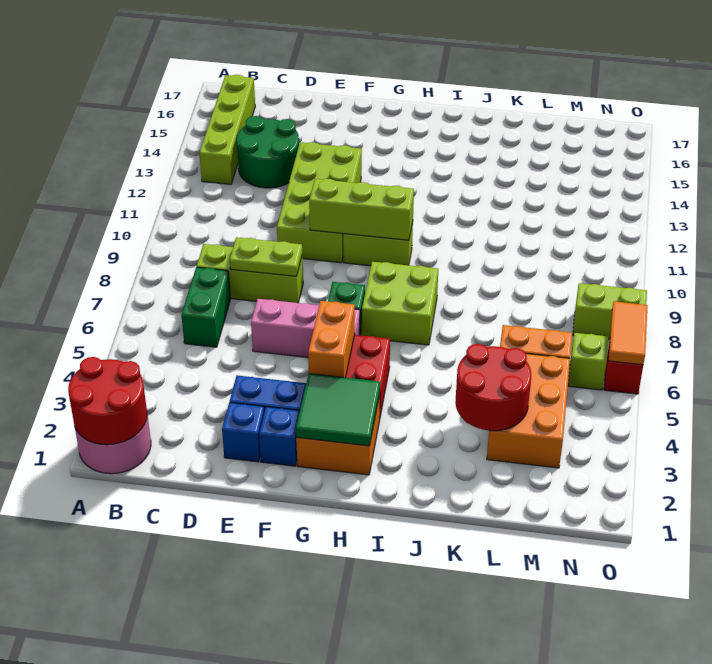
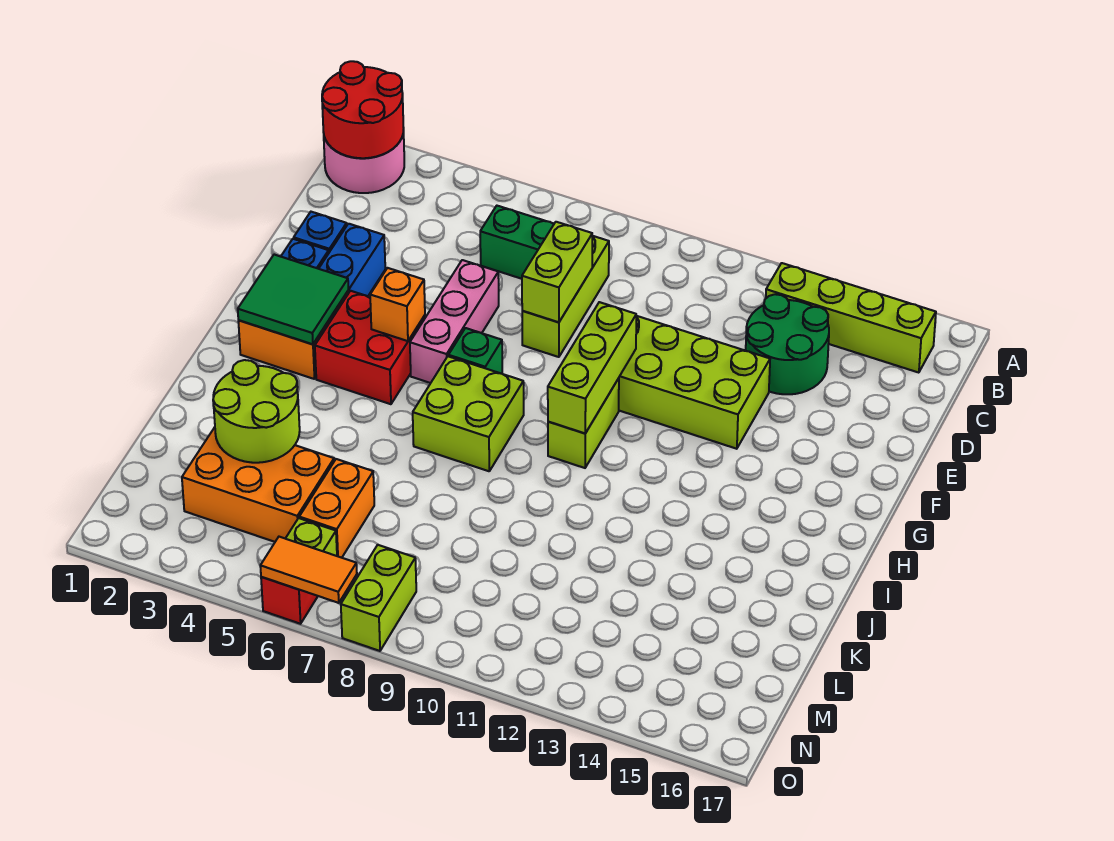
lime 1x2 plate [230,237,302,276] -> lime 1x2 brick [522,222,592,322]
orange 1x2 brick [308,301,355,378] -> orange 1x1 brick [370,268,425,341]
red 2x2 round brick [455,344,531,431] -> lime 2x2 round brick [213,360,300,463]

